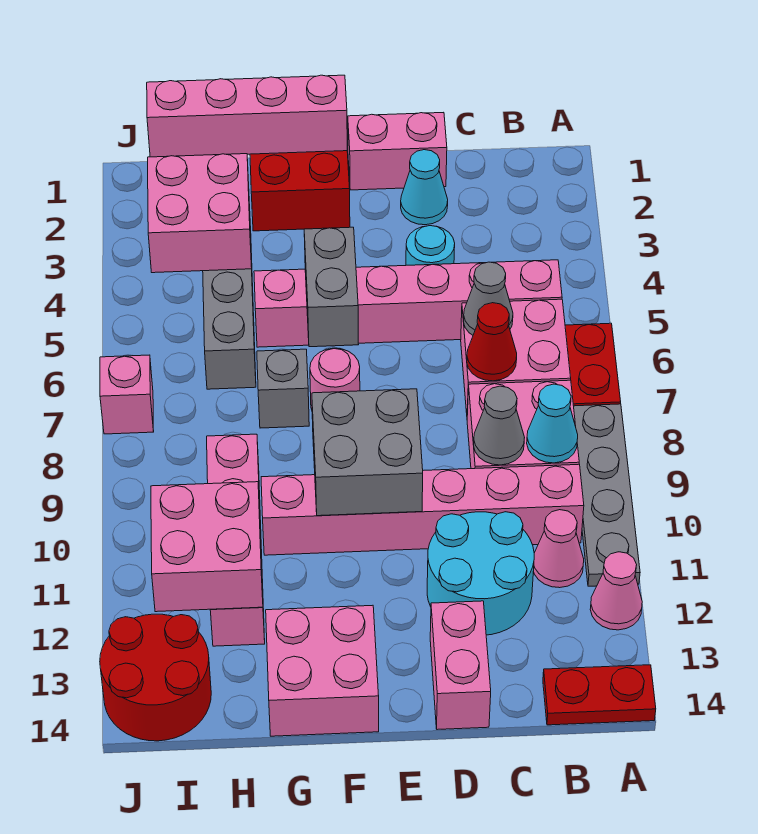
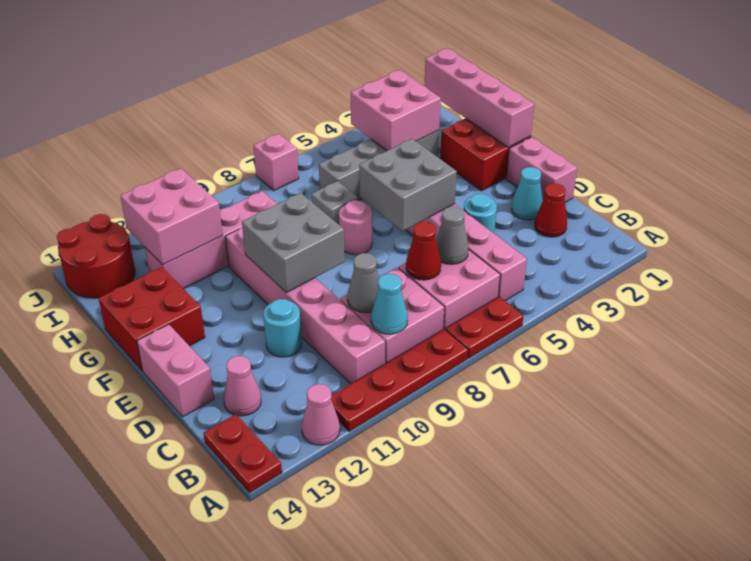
grey 1x4 plate [574,404,640,586] -> red 1x4 plate [331,329,468,432]
pink 1x1 cone [534,510,584,588] -> pink 1x1 cone moved to [223,356,261,416]
none -> red 1x1 cone [535,184,567,237]
cyan 2x2 round brick [427,512,534,635] -> cyan 1x1 round brick [263,299,302,357]
pink 1x2 brick [430,601,491,730] -> pink 1x2 brick turned to [137,324,214,417]
grey 1x2 brick [304,227,359,347] -> grey 2x2 brick [359,139,457,231]
pink 2x2 brick [266,605,379,736] -> red 2x2 brick [98,267,205,371]

